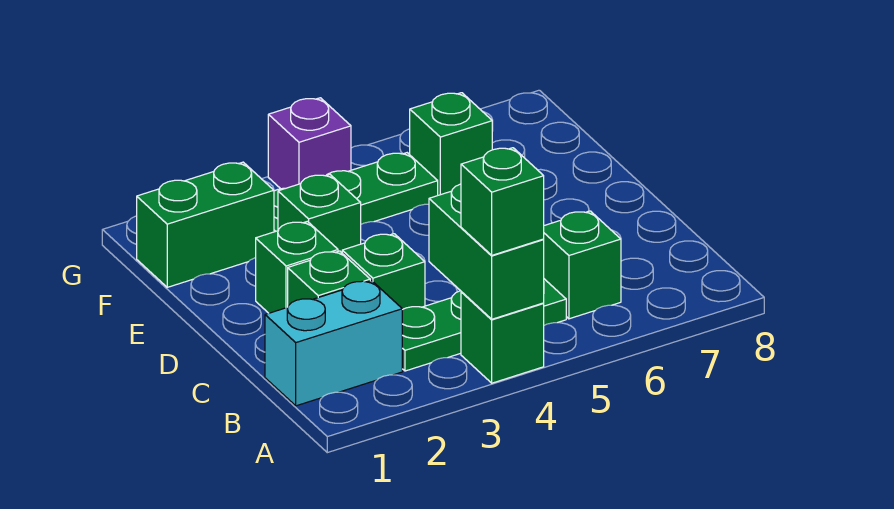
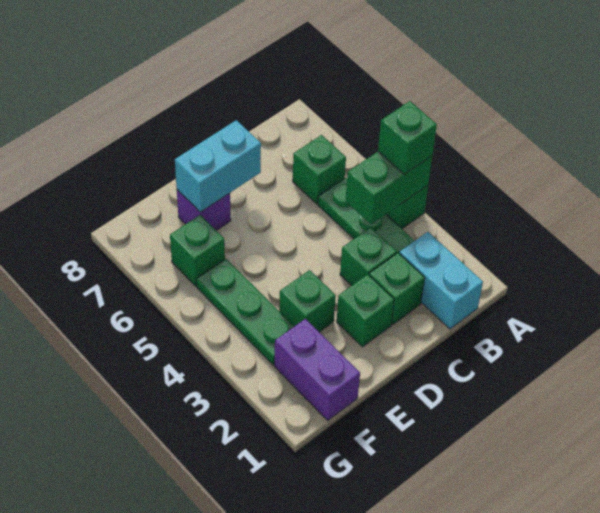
none -> cyan 1x2 brick [175,120,261,212]
green 1x2 brick [137,162,274,287] -> purple 1x2 brick [274,319,360,420]
purple 1x1 brick [268,98,351,189] -> purple 1x1 brick moved to [177,190,231,231]

